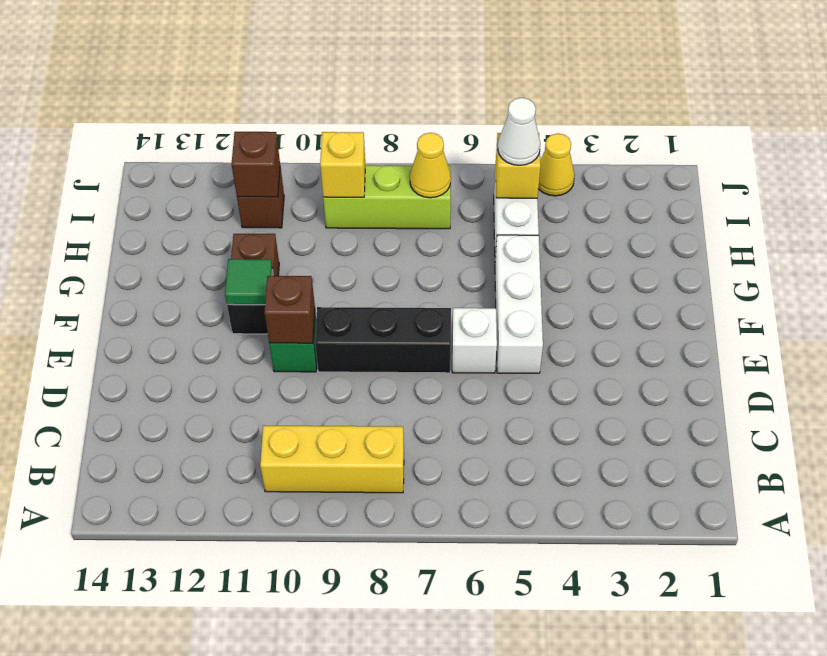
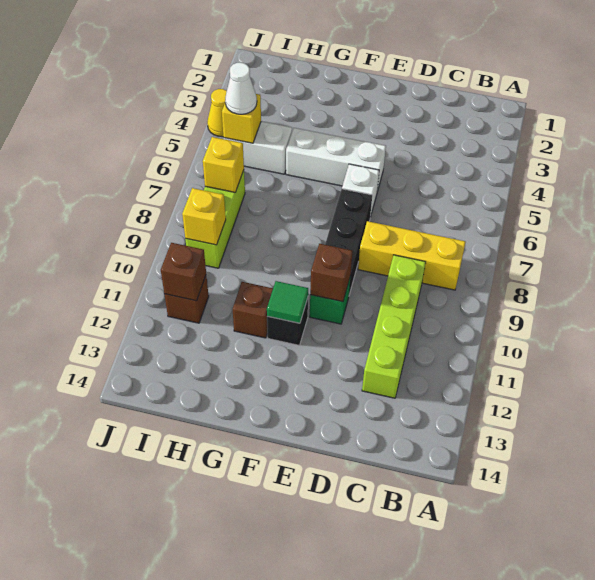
yellow 1x3 brick [260,425,404,493] -> yellow 1x3 brick turned to [358,221,466,290]
none -> lime 1x4 brick [362,255,426,398]
yellow 1x1 cone [410,133,451,198] -> yellow 1x1 brick [203,137,244,192]

